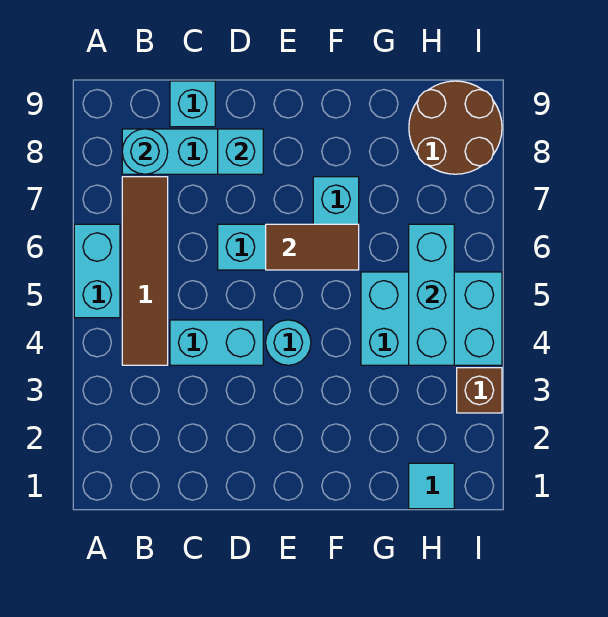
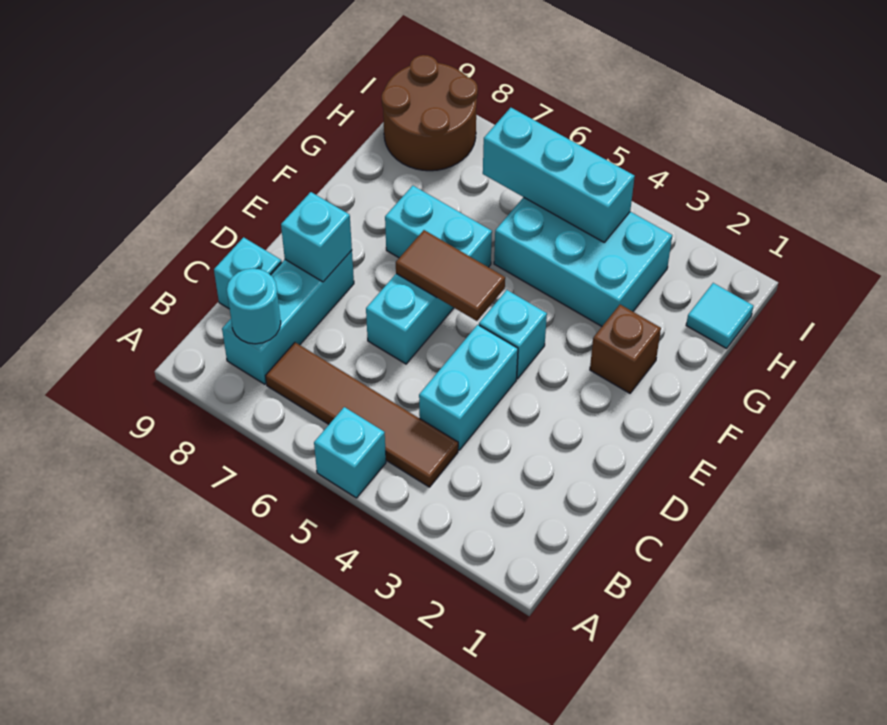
cyan 1x2 brick [74,224,120,318] -> cyan 1x1 brick [314,407,386,498]
cyan 1x1 round brick [266,320,311,365] -> cyan 1x1 brick [479,290,547,379]
brown 1x2 tile [266,224,359,270] -> brown 1x2 tile turned to [396,230,505,321]
cyan 2x3 brick [361,272,502,365] -> cyan 2x3 brick turned to [494,197,672,326]
brown 1x1 brick [457,368,502,413] -> brown 1x1 brick moved to [590,305,661,393]

